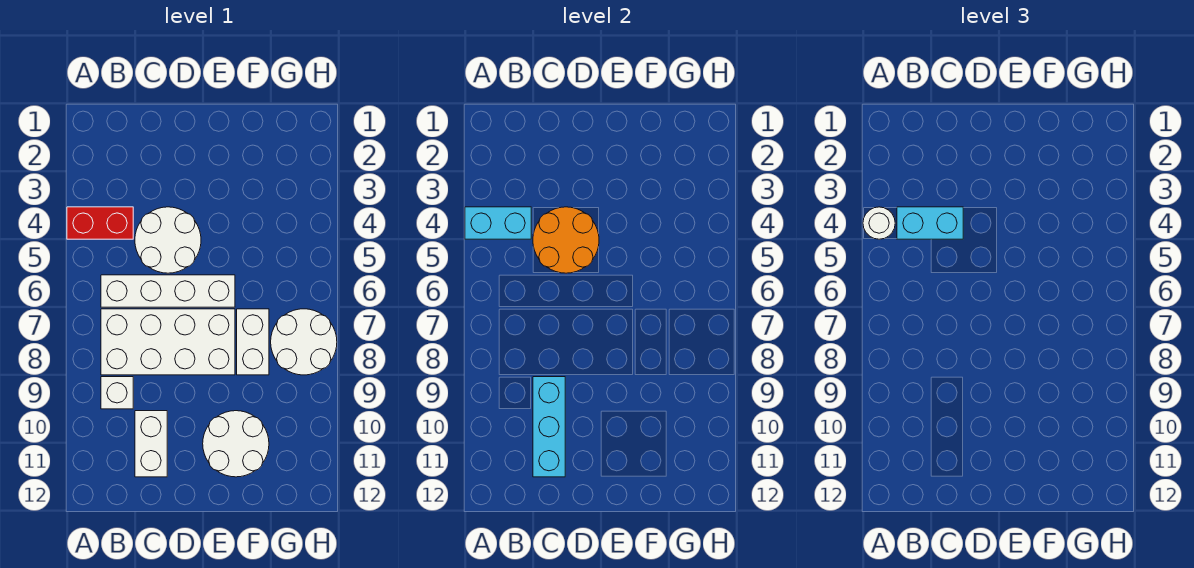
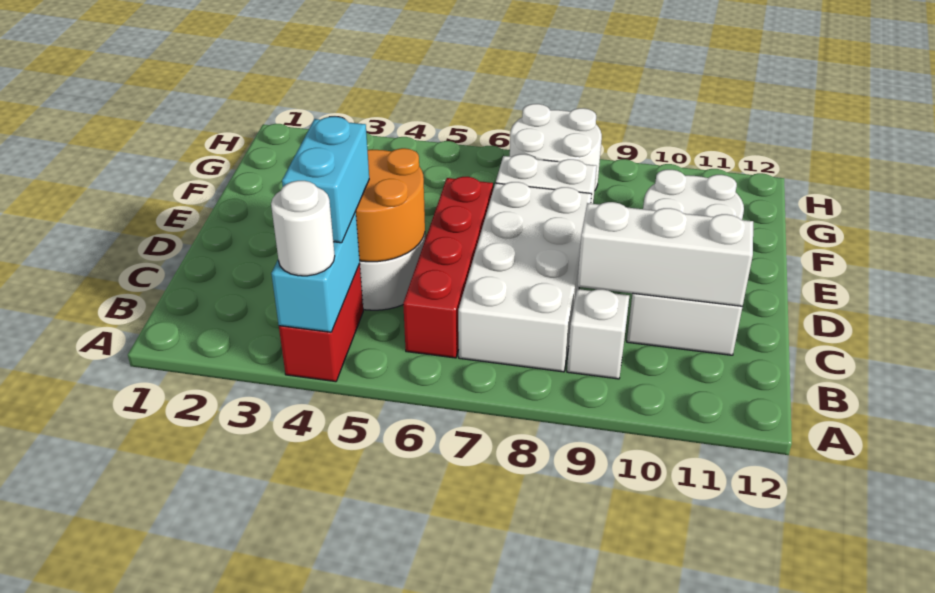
white 1x4 brick [101,275,235,307] -> red 1x4 brick [403,177,493,358]
cyan 1x3 brick [533,377,565,477] -> white 1x3 brick [577,202,753,306]

